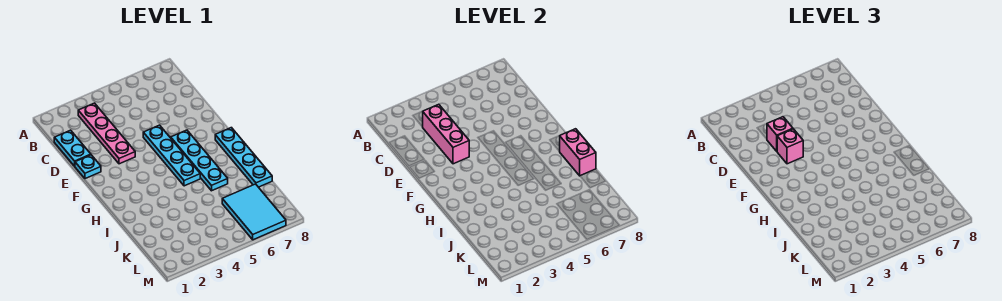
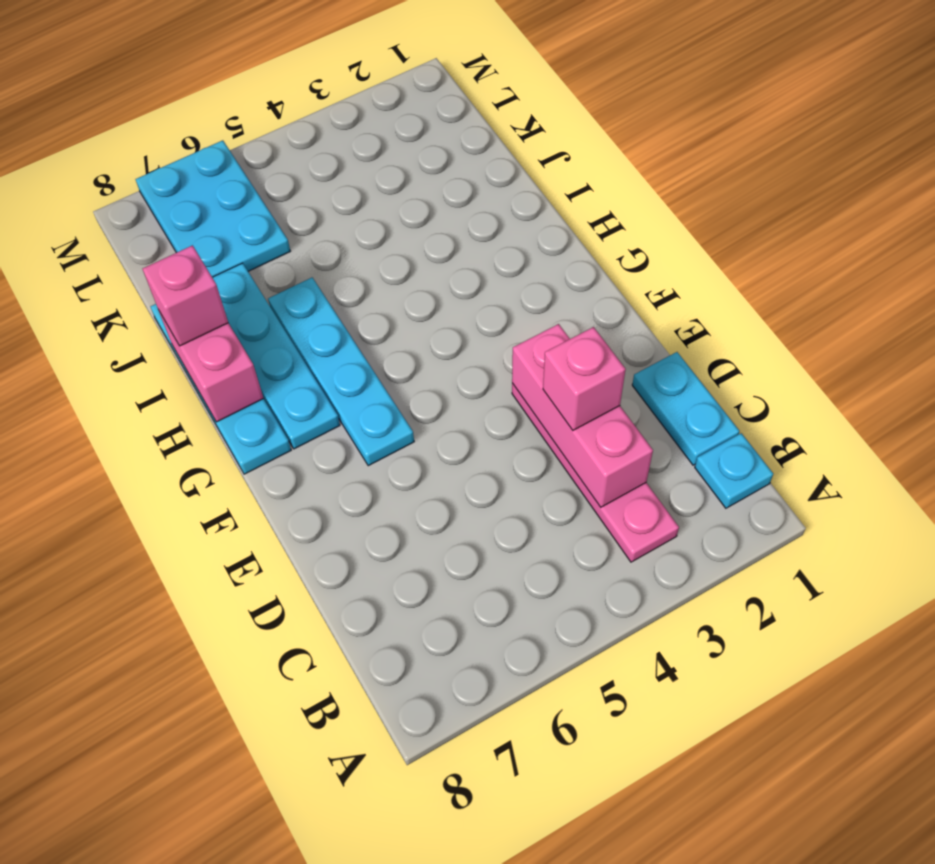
cyan 1x1 plate [75,155,101,179] -> cyan 1x1 plate moved to [695,433,773,508]
pink 1x1 brick [777,129,803,164] -> pink 1x1 brick moved to [143,245,228,346]
cyan 1x4 plate [143,125,200,186] -> cyan 1x4 plate moved to [212,263,340,449]
cyan 2x3 tile [222,184,286,240] -> cyan 2x3 plate [135,140,290,277]

